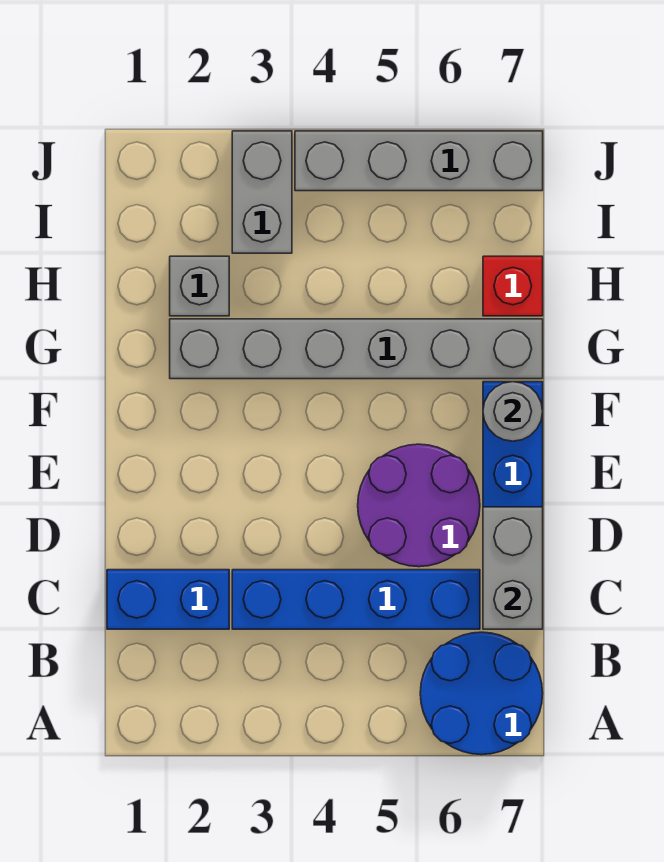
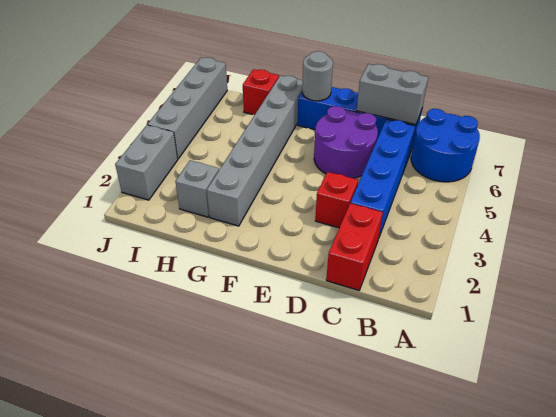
blue 1x2 brick [107,570,229,629] -> red 1x2 brick [326,203,383,290]
none -> red 1x1 brick [315,172,358,228]
grey 1x2 brick [232,131,292,253] -> grey 1x2 brick turned to [115,125,178,200]

